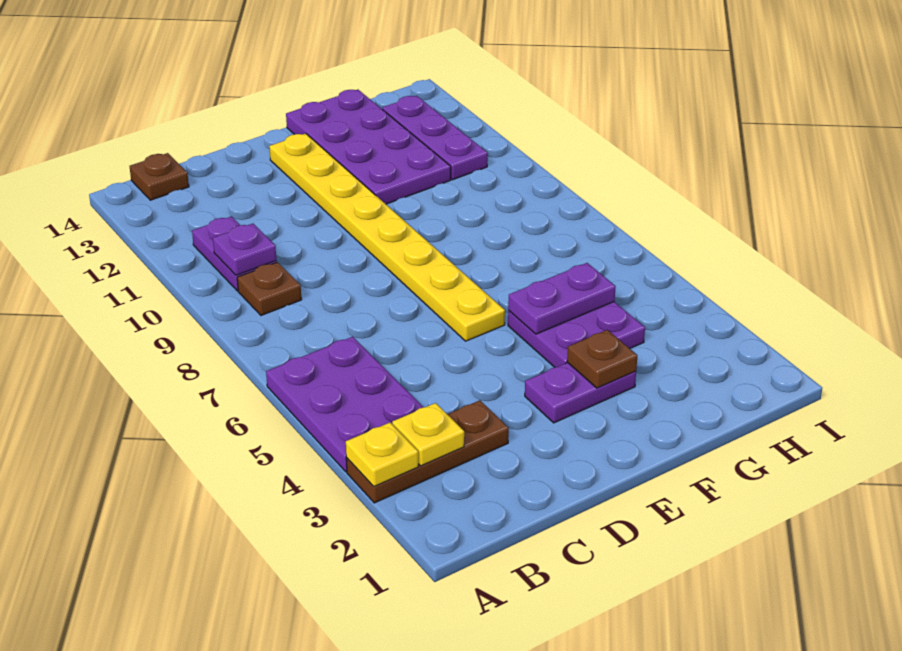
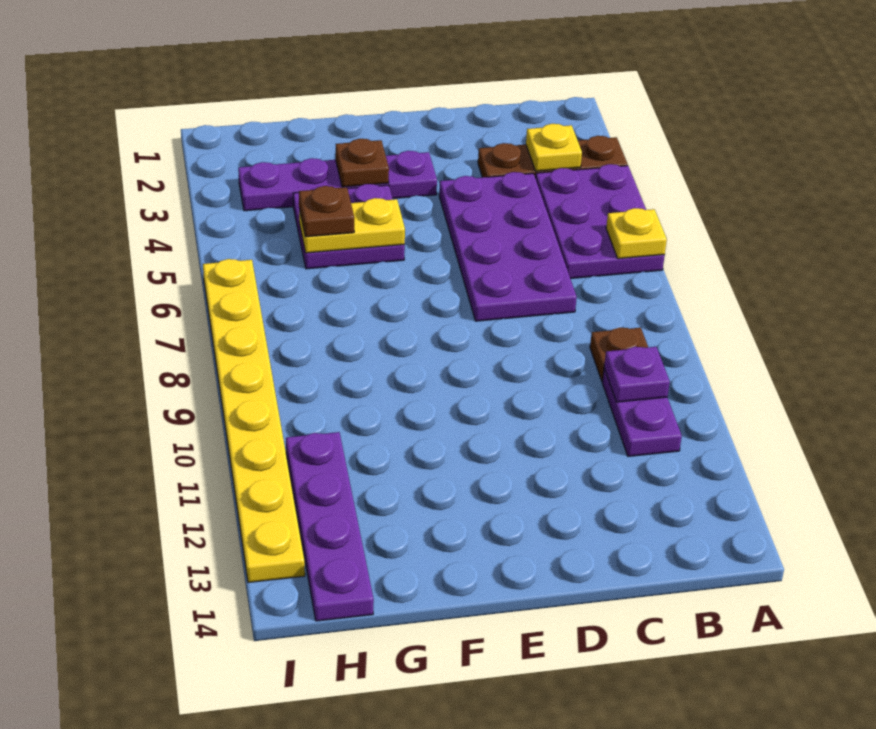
yellow 1x1 plate [346,423,418,486] -> yellow 1x1 plate moved to [606,208,667,259]
brown 1x1 plate [130,153,189,200] -> brown 1x1 plate moved to [299,186,354,237]
purple 1x2 plate [525,363,636,423] -> purple 1x4 plate [238,151,437,211]
yellow 1x8 plate [269,133,505,341] -> yellow 1x8 plate moved to [203,259,305,582]
purple 1x2 plate [508,263,616,334] -> yellow 1x2 plate [299,198,405,253]
purple 2x4 plate [286,90,451,204] -> purple 2x4 plate moved to [439,172,577,321]
purple 1x3 plate [382,96,488,180] -> purple 1x4 plate [286,432,374,621]

